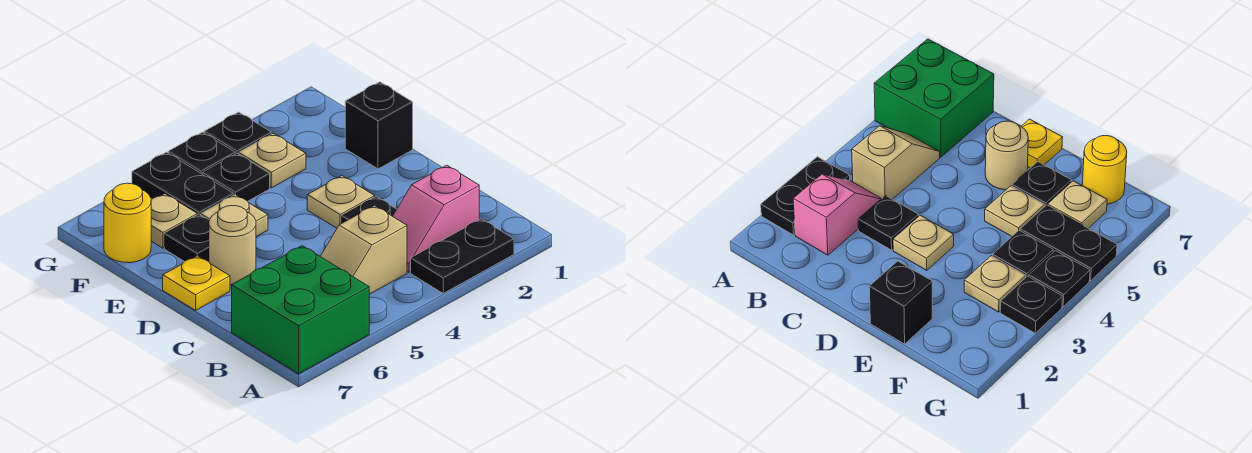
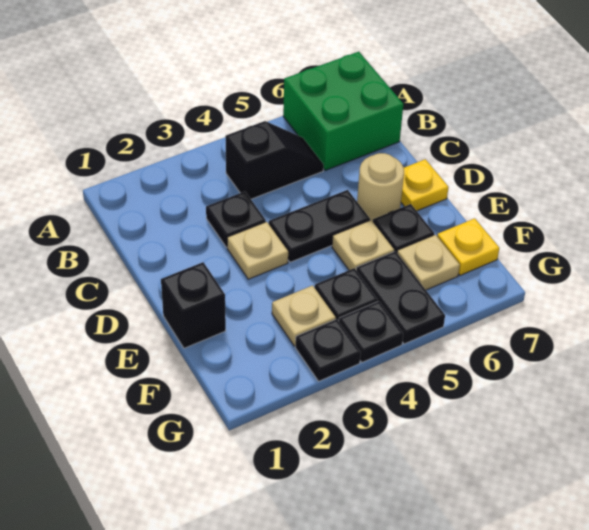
black 1x2 plate [411,219,514,293] -> black 1x2 plate moved to [269,190,370,262]
pink 1x2 slope [393,165,479,272] -> none
tan 1x2 slope [320,205,407,294] -> black 1x2 slope [225,121,324,199]
yellow 1x1 round brick [104,183,151,263] -> yellow 1x1 plate [437,218,499,275]

